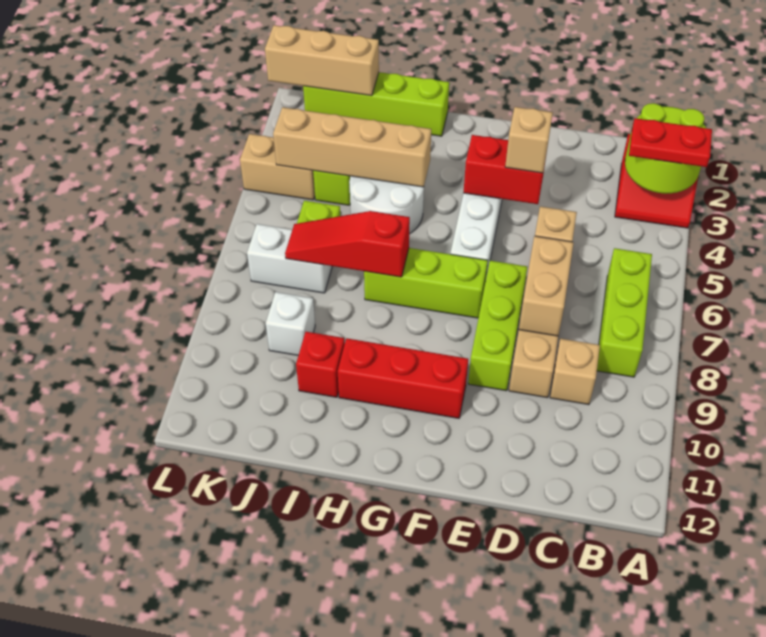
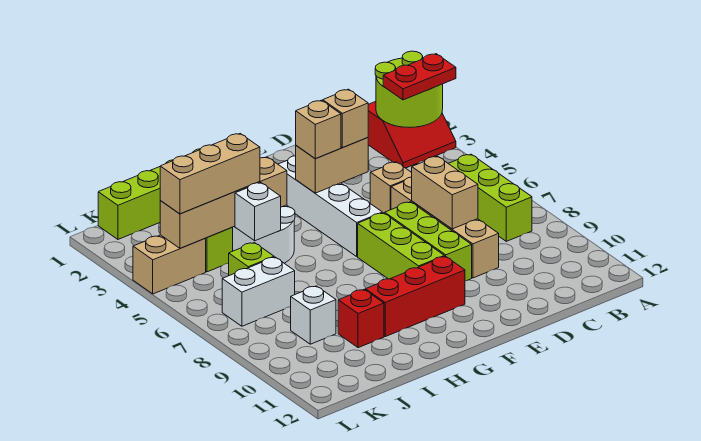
tan 1x1 brick [550,339,600,405] -> tan 1x1 brick moved to [296,100,341,159]
red 1x2 brick [463,135,547,204] -> tan 1x2 brick [296,138,368,193]
lime 1x3 brick [364,248,488,318] -> lime 1x3 brick turned to [358,213,444,279]
red 1x3 slope [285,211,410,277] -> none
none -> white 1x1 brick [235,183,281,241]
tan 1x3 brick [265,25,379,96] -> tan 1x3 brick moved to [160,134,260,214]

